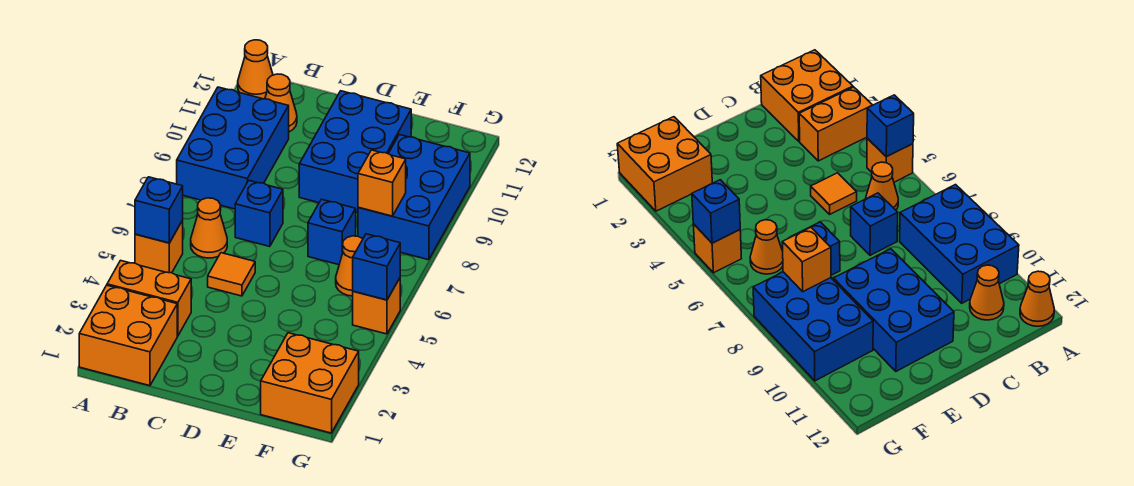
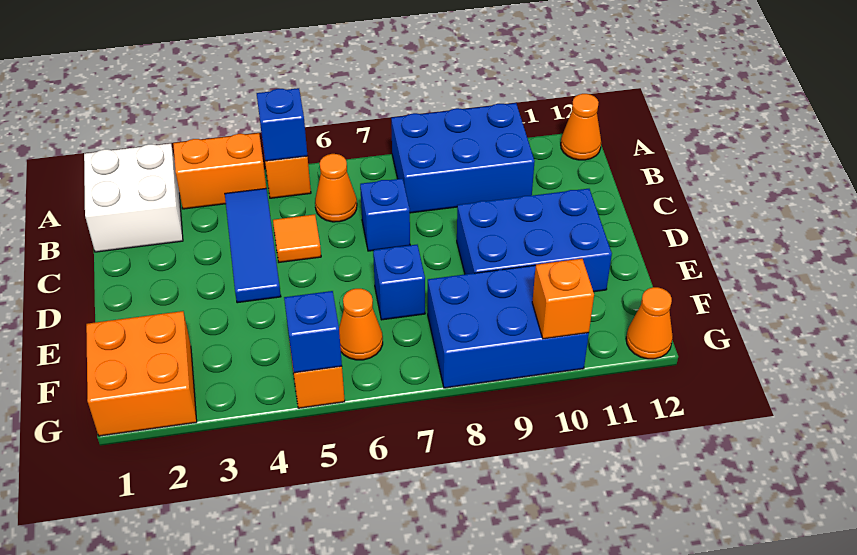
orange 2x2 brick [79,285,177,386] -> white 2x2 brick [84,143,183,252]
orange 1x2 brick [107,260,191,336] -> orange 1x2 brick turned to [173,133,266,209]
none -> blue 1x3 tile [225,188,281,303]
orange 1x1 cone [265,74,297,132] -> orange 1x1 cone moved to [626,287,673,359]
orange 1x1 brick [358,150,406,216] -> orange 1x1 brick moved to [532,259,594,339]

